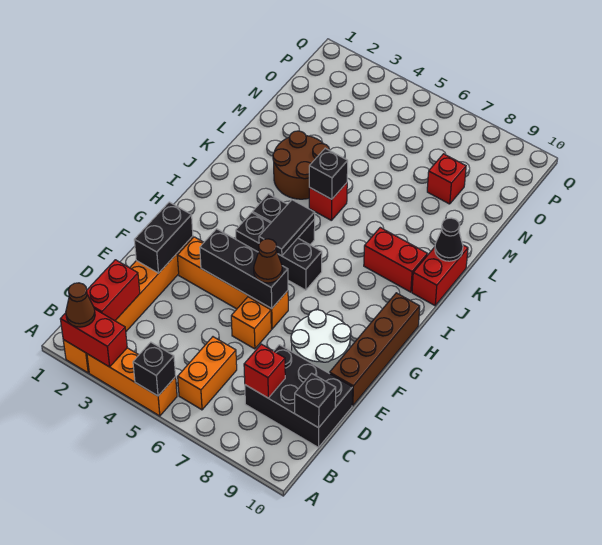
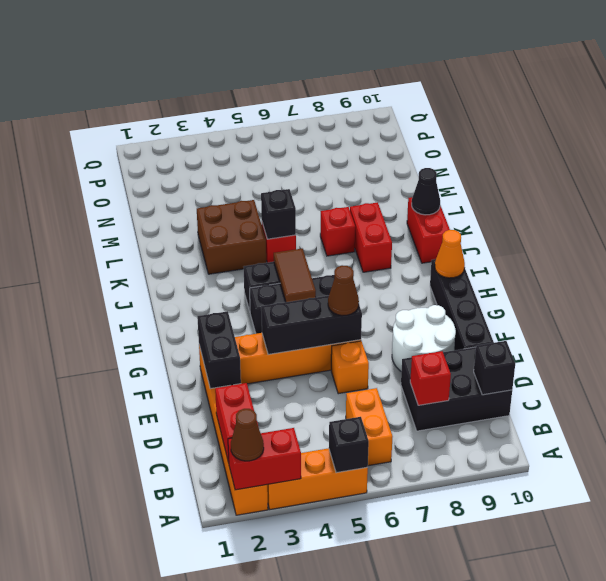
brown 1x4 brick [330,293,420,406] -> black 1x4 brick [430,259,494,350]
black 1x2 tile [259,200,315,256] -> brown 1x2 tile [274,249,316,302]
none -> orange 1x1 cone [435,230,465,278]
red 1x2 brick [364,228,427,292] -> red 1x2 brick turned to [350,202,392,272]
brown 2x2 round brick [273,131,329,199] -> brown 2x2 brick [197,200,266,274]
red 1x1 brick [427,154,466,204] -> red 1x1 brick moved to [320,207,355,256]

